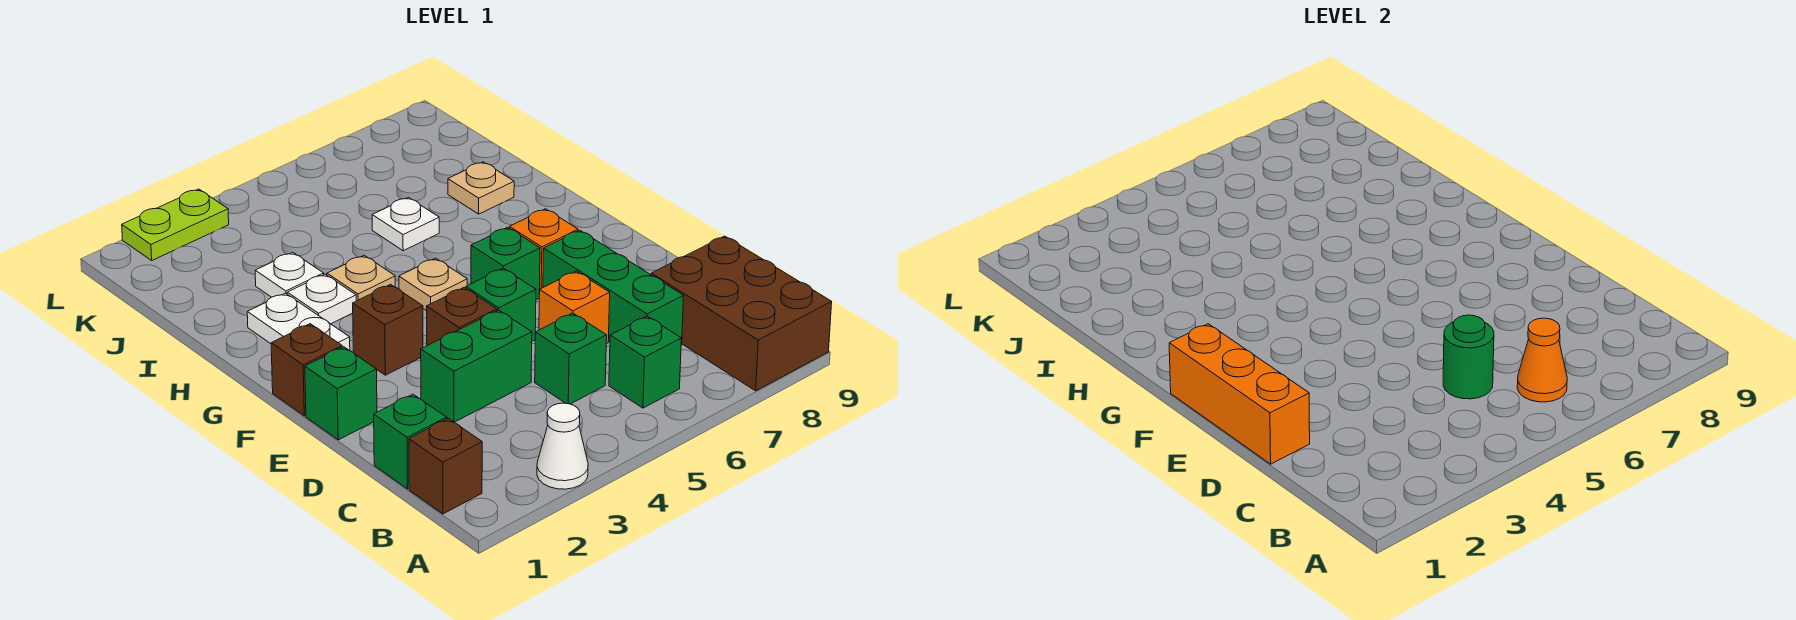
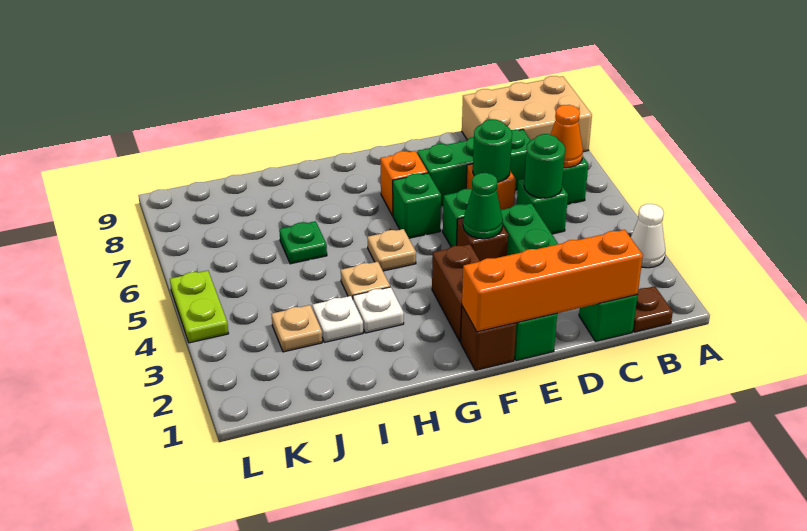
brown 2x3 brick [651,236,832,391] -> tan 2x3 brick [462,76,592,152]
brown 1x1 brick [409,419,482,514] -> brown 1x1 plate [633,286,673,332]
orange 1x3 brick [1169,324,1310,464] -> orange 1x4 brick [462,230,643,332]
none -> green 1x1 round brick [473,119,512,182]
none -> green 1x1 cone [463,173,503,239]
brown 1x1 brick [353,284,423,375] -> brown 1x2 brick [432,244,480,342]
white 1x2 plate [247,293,350,351] -> none
white 1x1 plate [372,197,439,251] -> green 1x1 plate [279,221,327,264]
tan 1x1 plate [448,162,514,214] -> tan 1x1 plate moved to [272,305,322,352]
lime 1x2 plate [122,189,229,260] -> lime 1x2 plate moved to [170,271,229,343]

